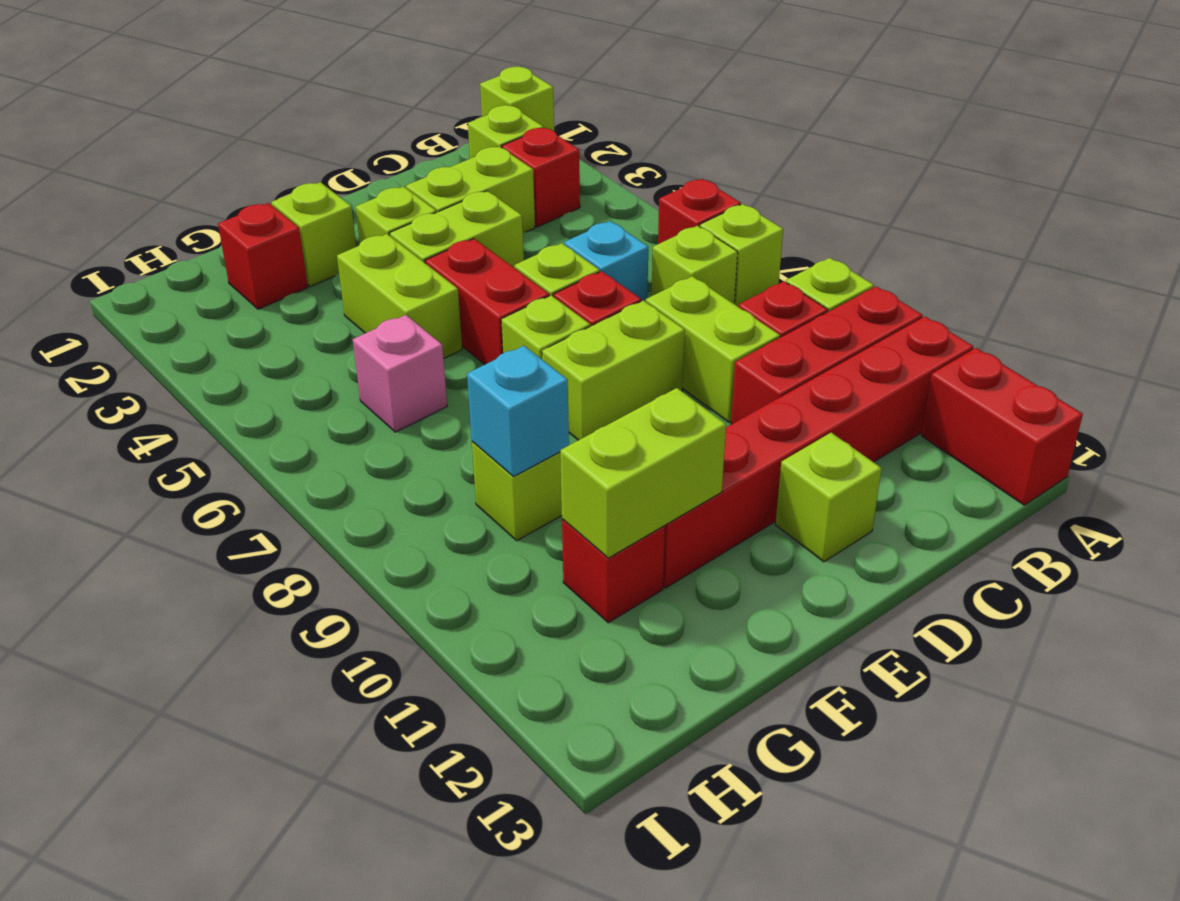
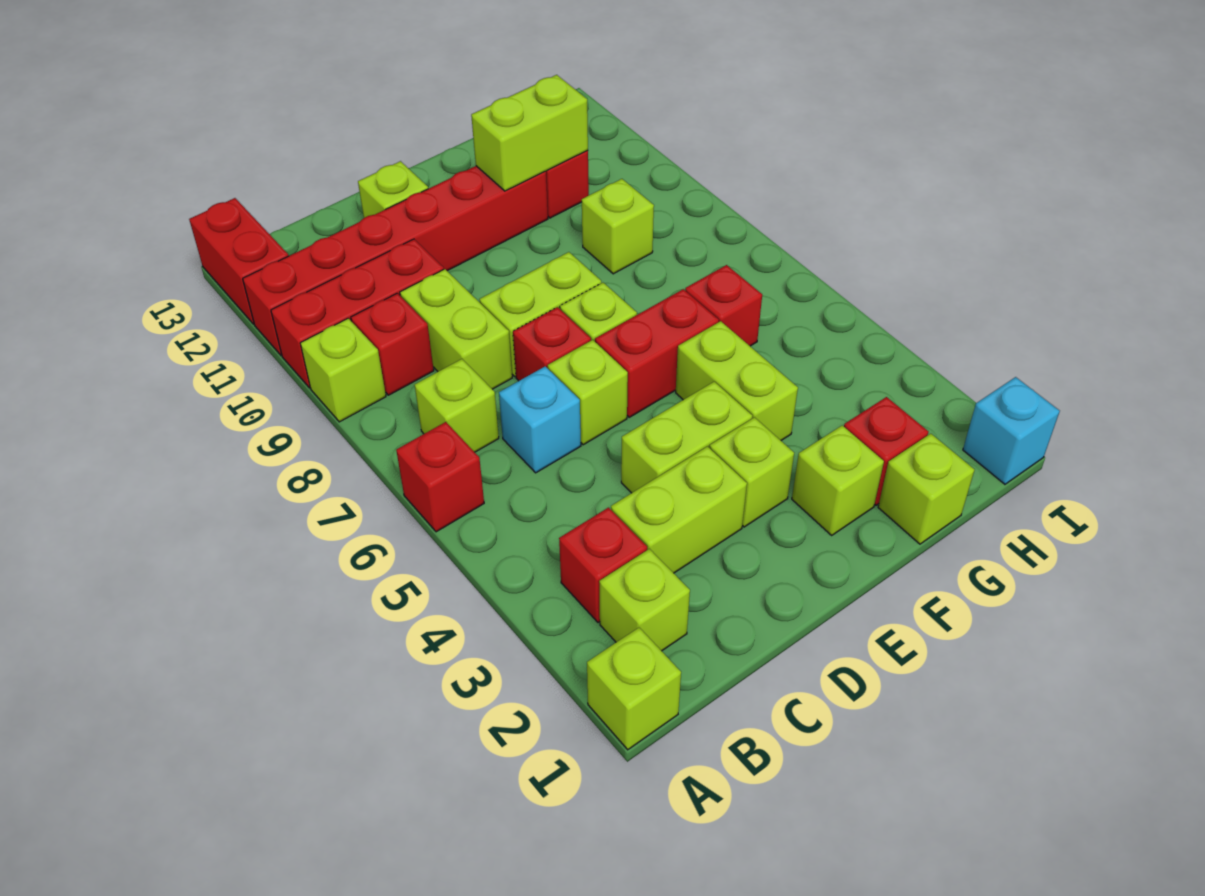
lime 1x1 brick [700,204,783,307] -> lime 1x1 brick moved to [878,434,975,544]
red 1x2 brick [425,239,549,364] -> red 1x2 brick turned to [595,289,719,417]
pink 1x1 brick [353,315,447,432] -> red 1x1 brick [685,265,762,346]
cyan 1x1 brick [467,346,569,477] -> cyan 1x1 brick moved to [963,377,1060,484]

